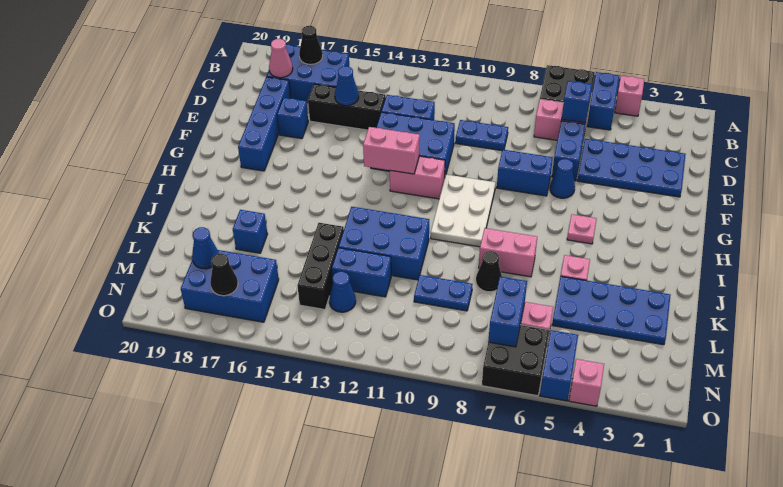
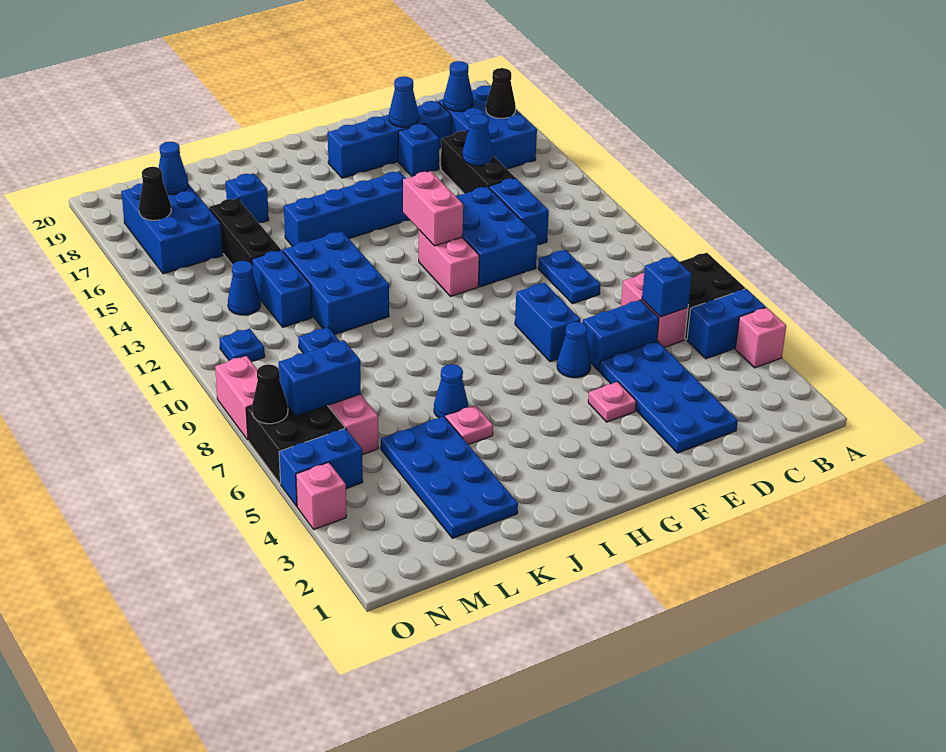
pink 1x1 cone [269,39,293,78] -> blue 1x1 cone [444,61,473,111]
none -> blue 1x1 cone [389,76,419,127]
white 2x3 plate [431,175,496,247] -> none
none -> blue 1x4 brick [284,171,410,247]
pink 1x1 plate [567,214,597,244] -> pink 1x1 plate moved to [588,382,636,422]
none -> blue 1x1 cone [434,364,468,418]
pink 1x2 brick [479,228,537,277] -> pink 1x2 brick moved to [215,356,258,440]
black 1x1 cone [476,251,502,292] -> black 1x1 cone moved to [252,364,288,424]
black 1x3 brick [297,223,344,310] -> black 1x3 brick turned to [209,198,281,265]
none -> blue 1x1 plate [219,329,265,362]

